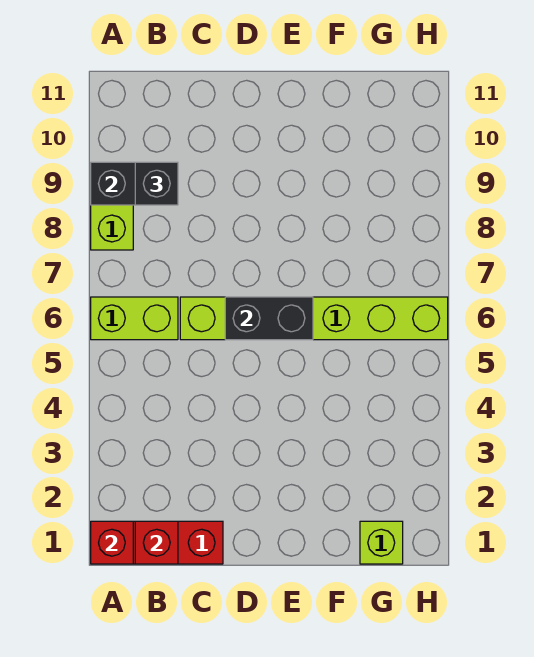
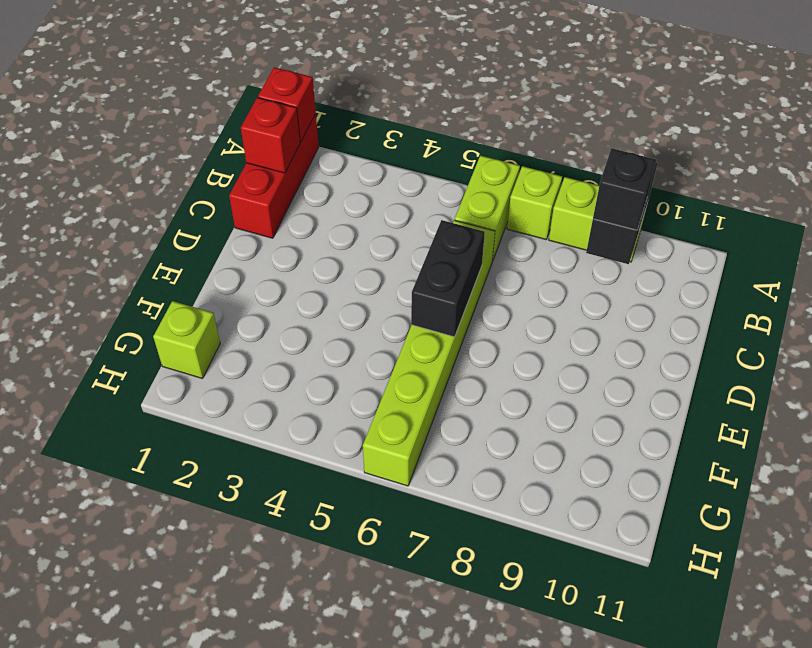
none -> lime 1x1 brick [507,166,562,239]

